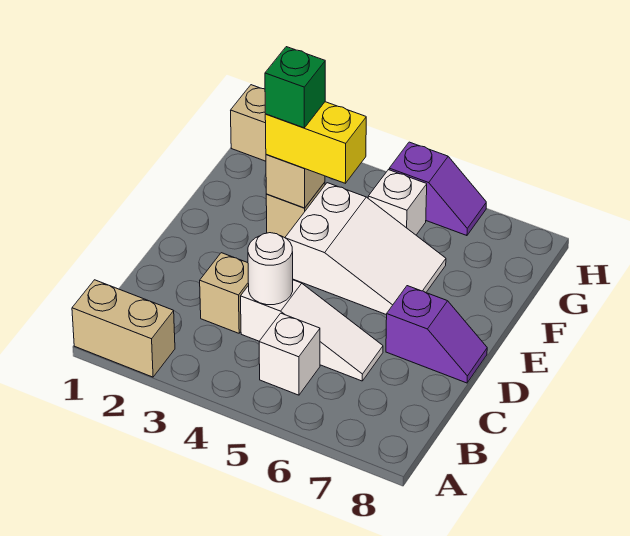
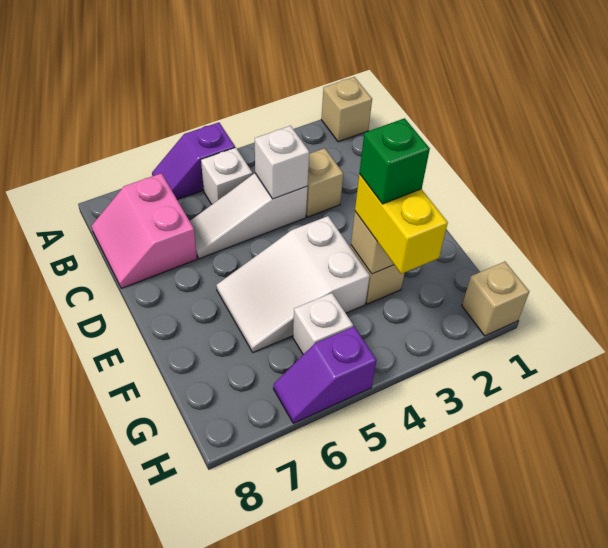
tan 1x2 brick [72,280,175,377] -> tan 1x1 brick [321,77,372,142]
none -> pink 2x2 slope [92,173,197,288]
white 1x1 round brick [248,233,293,305] -> white 1x1 brick [255,126,309,199]
purple 1x2 slope [386,286,487,383] -> purple 1x2 slope moved to [152,122,235,199]
yellow 1x2 brick [265,102,366,183] -> yellow 1x2 brick turned to [355,174,448,274]

